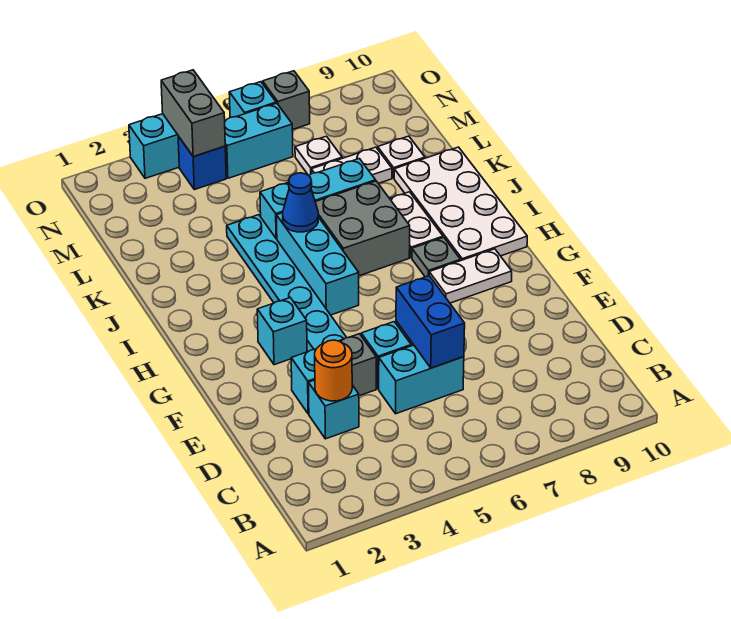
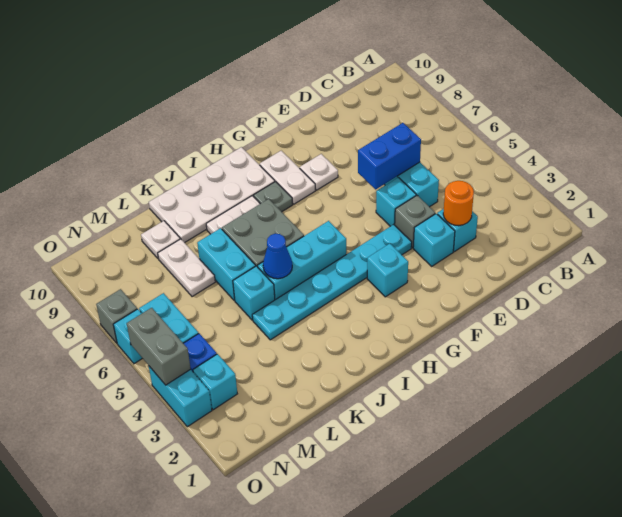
white 1x1 plate [295,136,342,175] -> white 1x1 plate moved to [300,154,338,190]
none -> cyan 1x1 brick [193,354,237,410]
grey 1x2 brick [161,70,225,157] -> grey 1x2 brick turned to [127,308,191,385]

